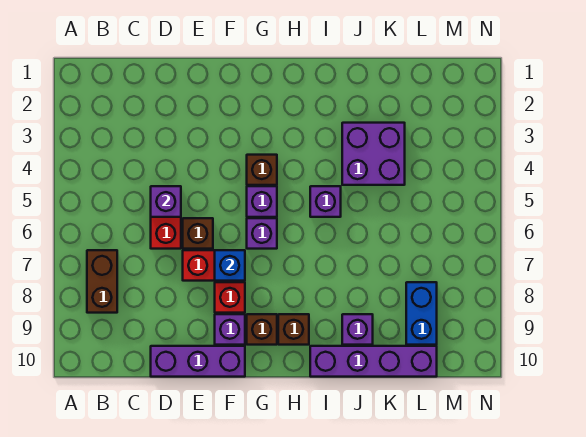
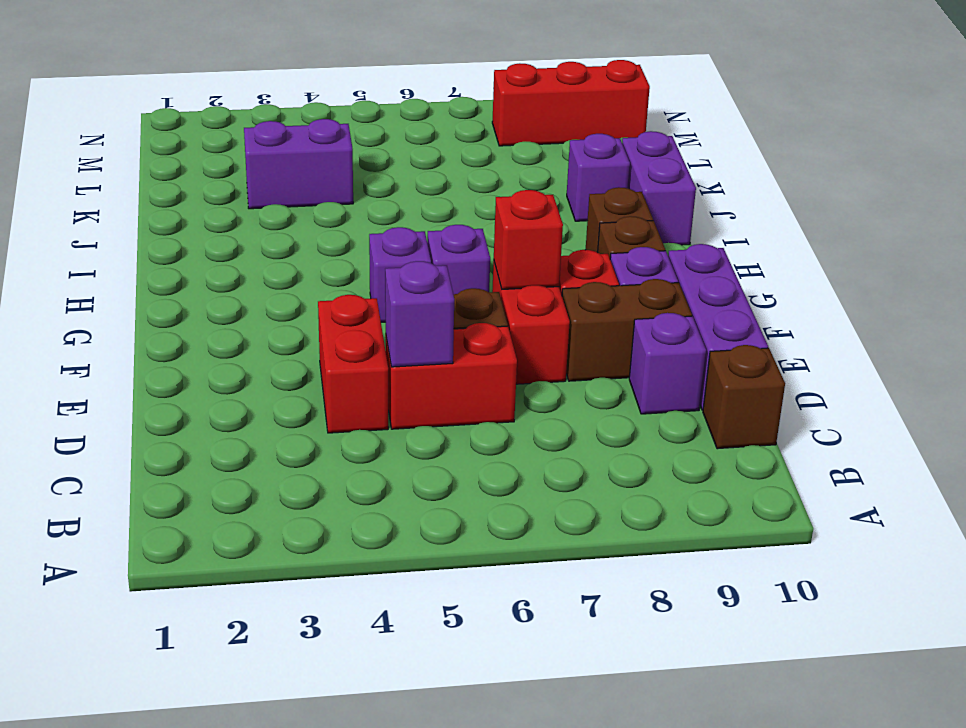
brown 1x2 brick [87,250,117,313] -> brown 1x2 brick moved to [562,279,692,381]
none -> red 1x2 brick [318,295,388,433]
blue 1x1 brick [215,250,245,281] -> red 1x1 brick [494,190,563,289]
brown 1x1 brick [247,155,277,185] -> brown 1x1 brick moved to [703,345,785,449]
purple 1x1 brick [310,186,341,217] -> purple 1x1 brick moved to [629,313,706,414]
purple 1x4 brick [310,346,437,377] -> purple 1x2 brick [622,131,696,245]
purple 2x2 brick [342,123,405,185] -> purple 1x2 brick [244,119,353,209]
blue 1x2 brick [406,282,437,345] -> none
none -> red 1x3 brick [492,60,650,146]

